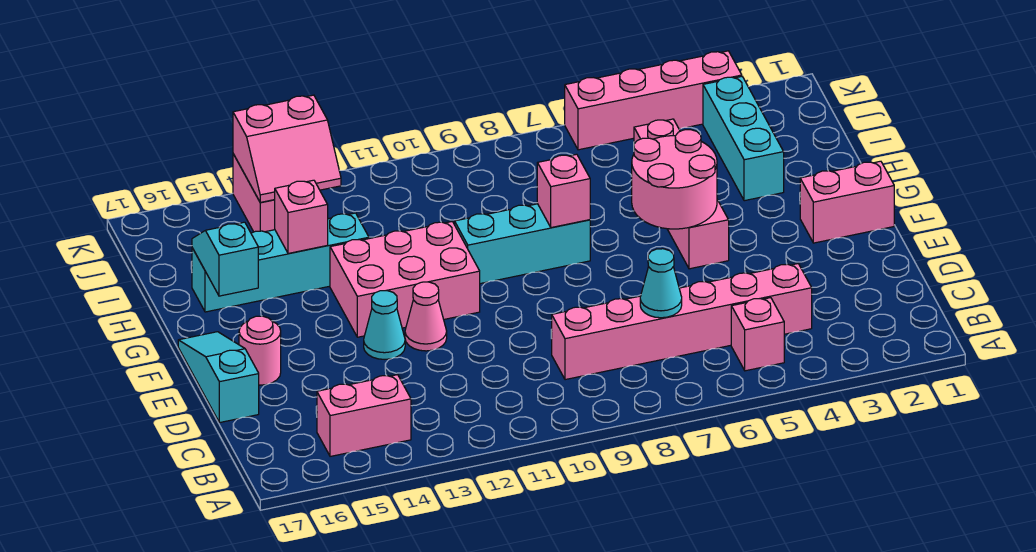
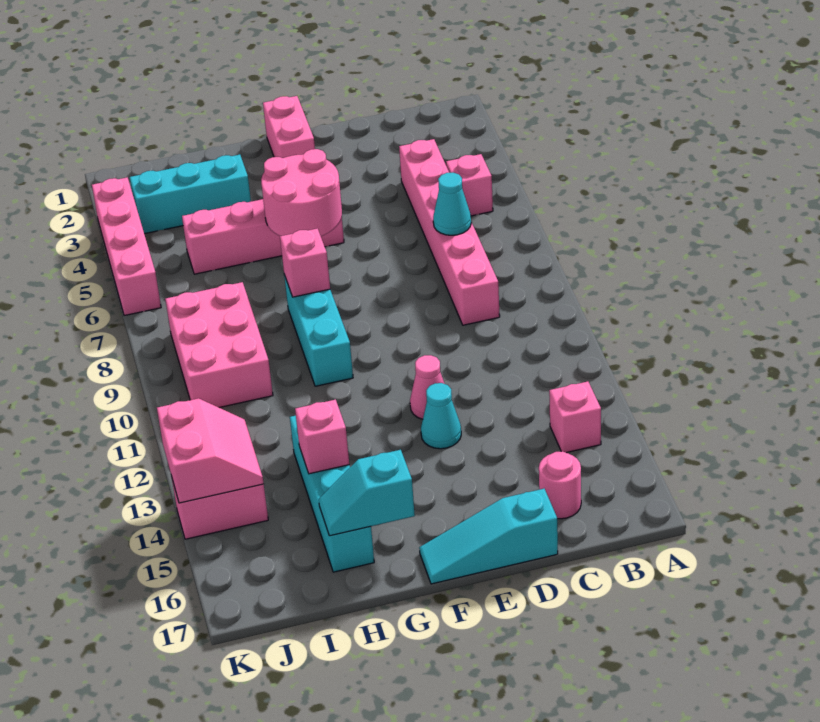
pink 1x2 brick [317,375,411,456] -> pink 1x1 brick [549,381,601,453]
pink 1x1 round brick [239,316,281,385] -> pink 1x1 round brick moved to [539,451,581,519]
pink 2x3 brick [330,222,480,337] -> pink 2x3 brick moved to [165,282,273,407]

